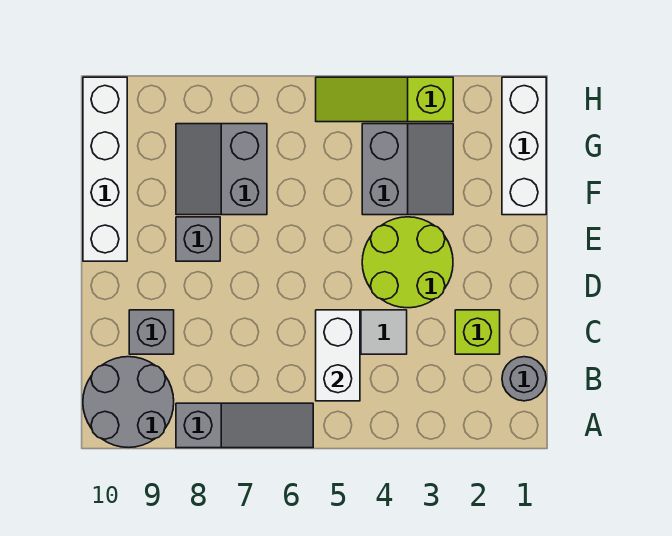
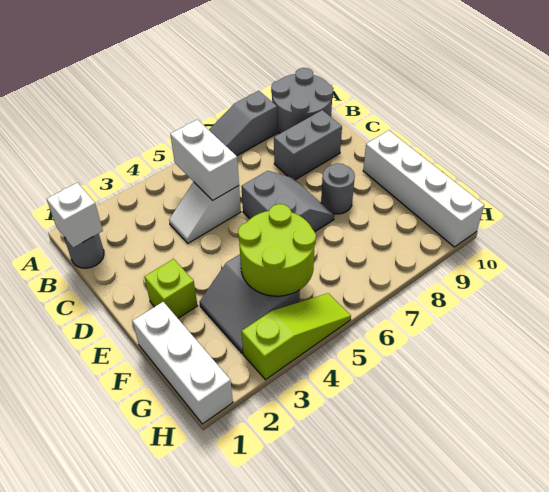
none -> white 1x1 brick [47,183,103,248]
lime 1x1 brick [455,310,500,354] -> lime 1x1 brick moved to [144,259,198,318]
grey 1x1 brick [129,310,174,354] -> grey 1x2 brick [274,110,342,180]
lime 2x2 round brick [362,217,453,308] -> lime 2x2 round brick moved to [238,204,316,296]
grey 1x1 brick [176,217,220,261] -> grey 1x1 round brick [321,163,355,214]
grey 2x2 slope [176,124,267,215] -> grey 2x2 slope moved to [241,171,334,232]

